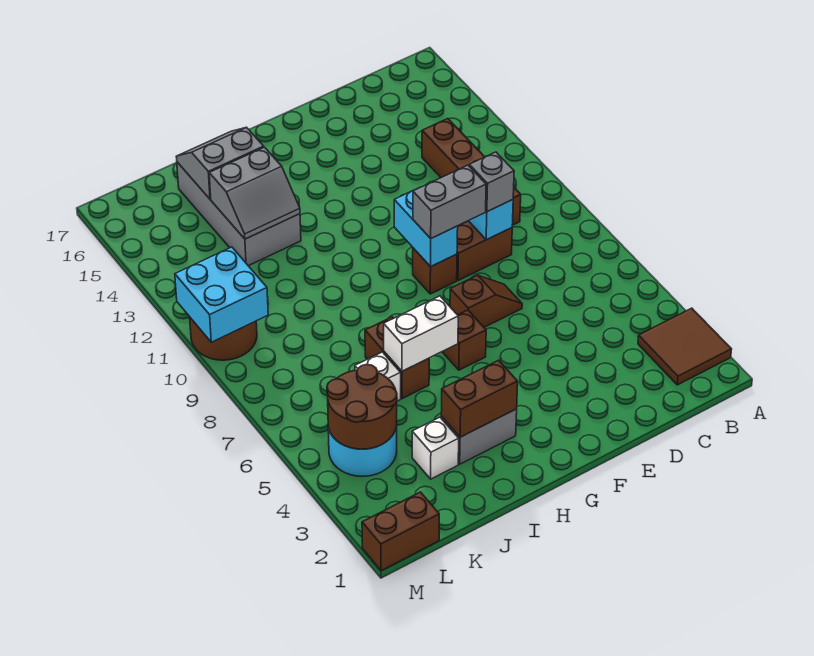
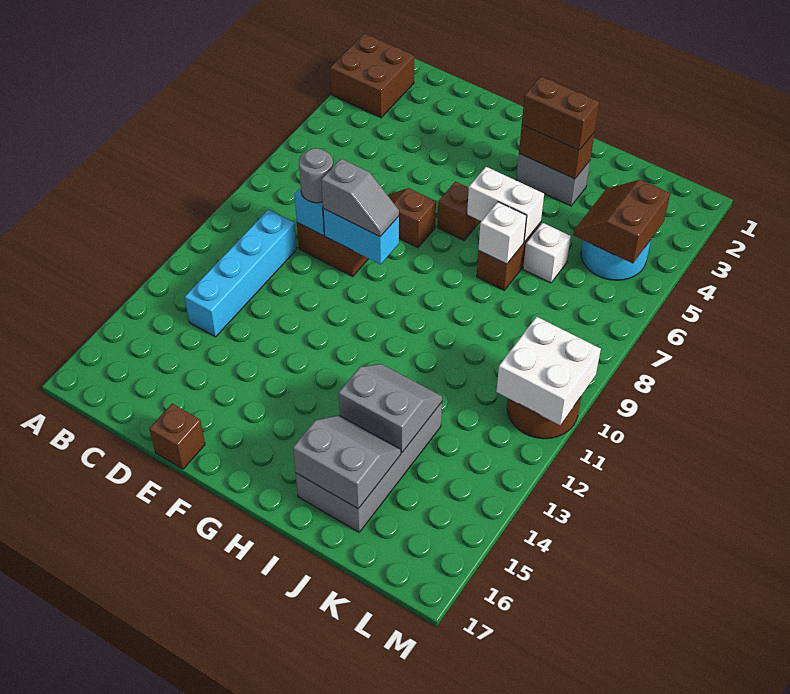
brown 2x2 tile [638,308,732,385] -> brown 2x2 brick [330,34,415,118]
brown 1x4 brick [422,118,521,225] -> cyan 1x4 brick [185,210,297,337]
grey 1x1 brick [469,152,514,212] -> grey 1x1 round brick [299,148,333,203]
grey 1x2 brick [413,165,486,238] -> grey 1x2 slope [321,159,399,237]
brown 1x1 brick [413,248,457,294] -> brown 1x1 brick moved to [149,404,205,469]
cyan 1x2 brick [394,187,458,267] -> cyan 1x2 brick turned to [323,209,399,264]
grey 2x2 slope [176,127,264,199] -> grey 2x2 slope turned to [293,415,401,509]
white 1x1 brick [412,417,459,479] -> white 1x1 brick moved to [478,202,527,264]
brown 2x2 round brick [327,364,397,449] -> brown 2x2 slope [573,180,670,263]
brown 1x2 brick [362,492,439,571] -> brown 1x2 brick moved to [522,77,599,150]
cyan 2x2 brick [175,247,268,342] -> white 2x2 brick [496,317,601,425]

